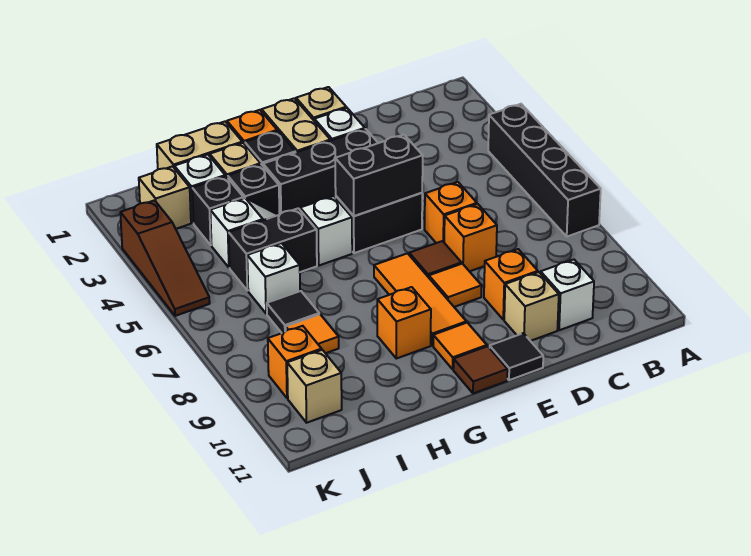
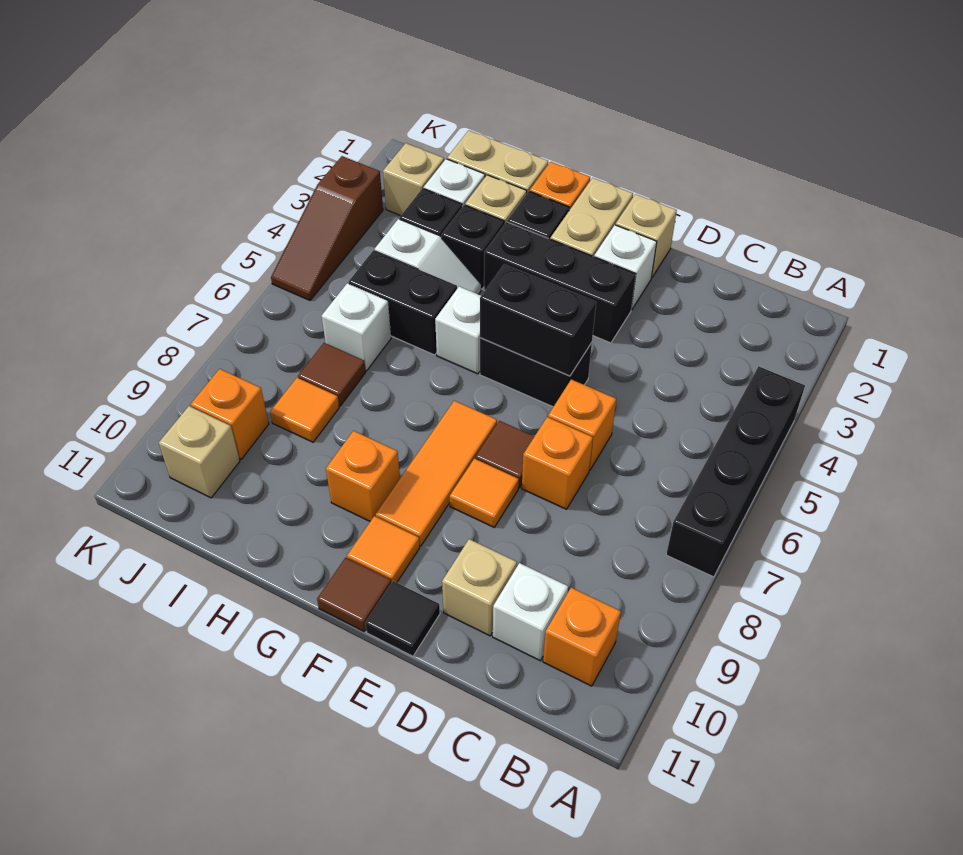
orange 1x1 brick [484,249,538,320] -> orange 1x1 brick moved to [543,588,621,686]
black 1x1 tile [267,291,319,333] -> brown 1x1 tile [298,343,366,406]

